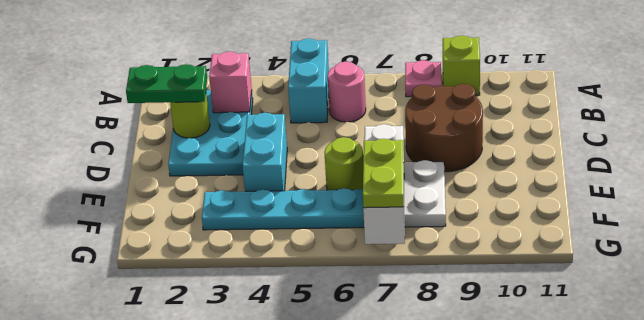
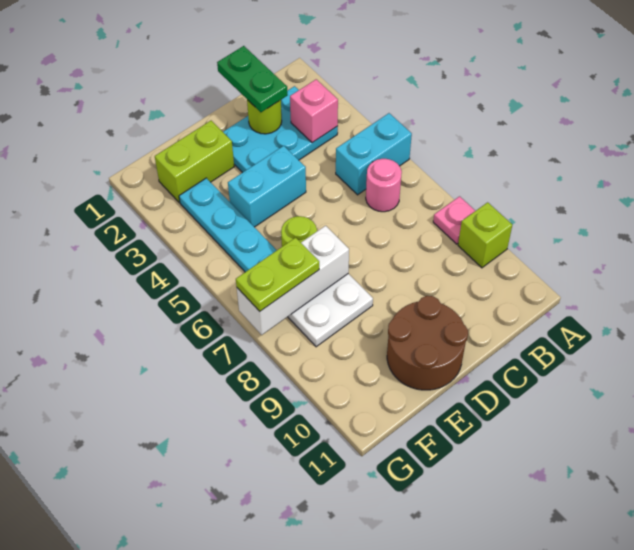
brown 2x2 round brick [405,84,483,172] -> brown 2x2 round brick moved to [387,296,468,390]
none -> lime 1x2 brick [155,121,234,203]

